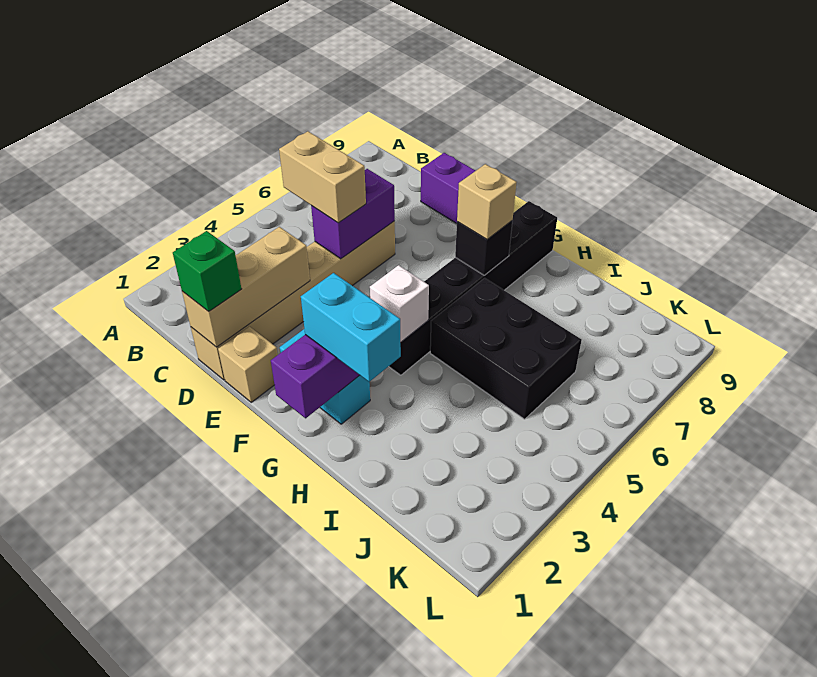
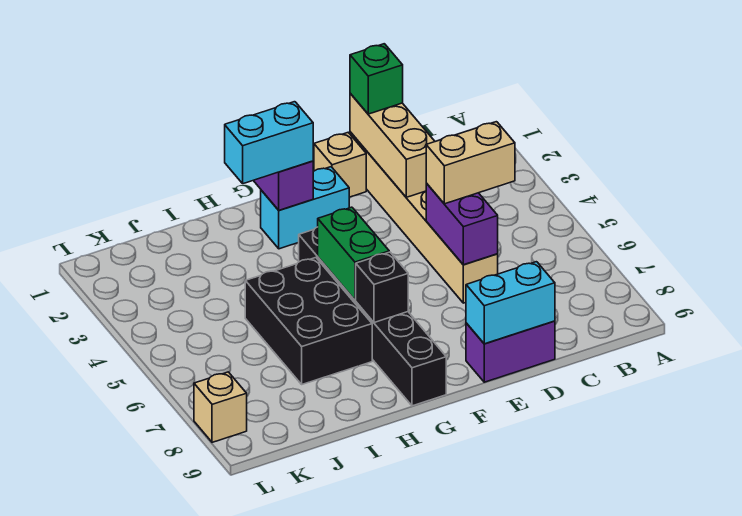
none -> cyan 1x2 brick [466,262,555,344]
white 1x1 brick [370,265,429,342] -> none
none -> green 1x2 brick [318,207,389,300]
tan 1x1 brick [457,164,517,239] -> tan 1x1 brick moved to [194,372,247,442]
black 2x3 brick [430,278,582,419] -> black 2x3 brick turned to [245,258,372,384]

